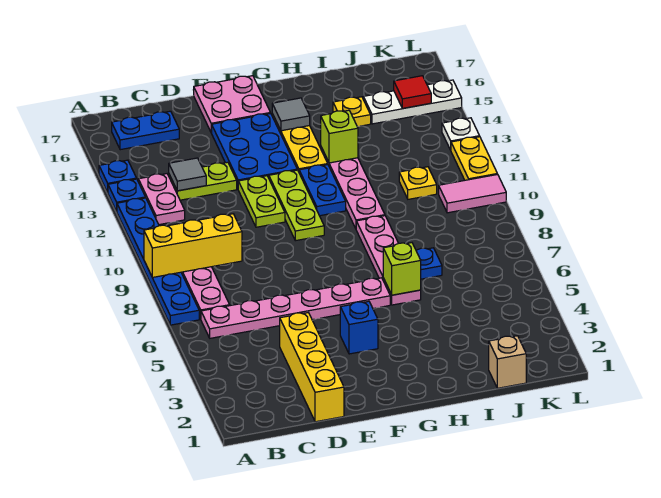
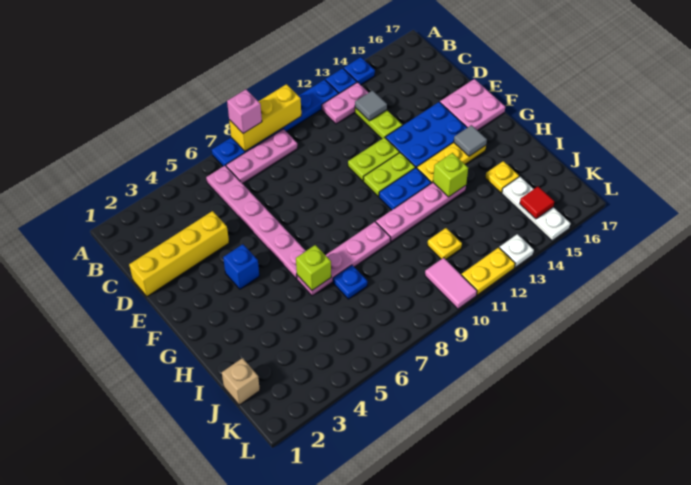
none -> pink 1x1 brick [227,89,262,133]
yellow 1x3 brick [144,214,242,277] -> yellow 1x3 brick turned to [229,84,301,151]
blue 1x2 plate [112,111,179,150] -> none
lime 1x3 plate [269,170,324,241] -> lime 1x2 plate [363,153,415,196]

